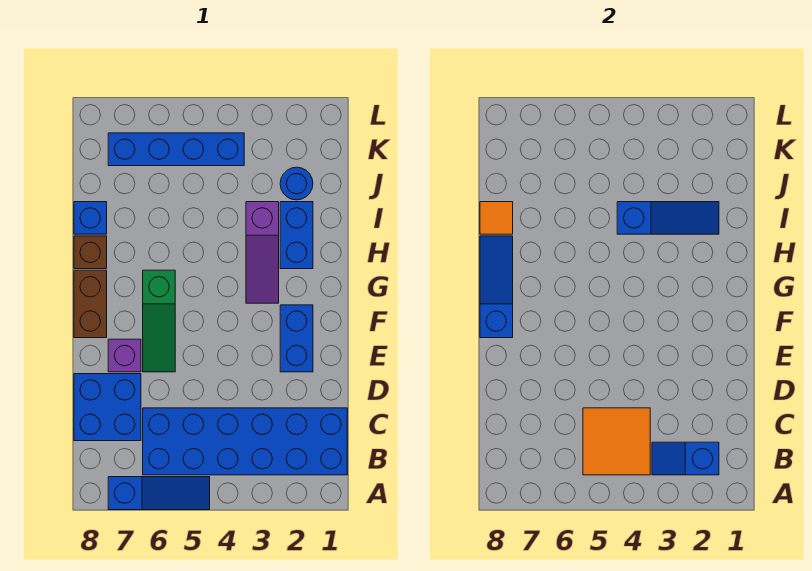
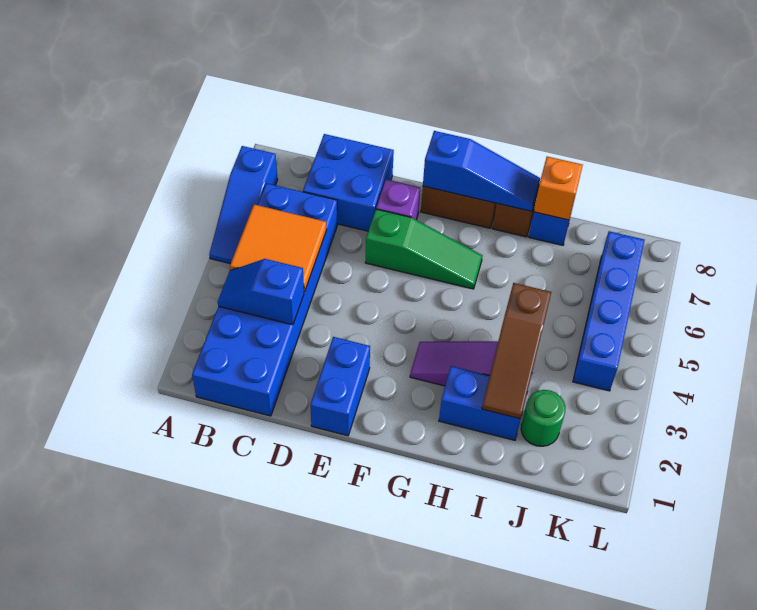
blue 1x2 slope [652,442,719,475] -> blue 1x2 slope turned to [218,259,304,325]
blue 1x2 brick [280,305,313,372] -> blue 1x2 brick turned to [310,337,370,436]
green 1x3 slope [143,270,175,372] -> green 1x3 slope turned to [366,209,483,289]
blue 1x3 slope [617,202,719,234] -> brown 1x3 slope [482,283,551,419]
orange 1x1 tile [480,202,513,234] -> orange 1x1 brick [534,157,583,220]
blue 1x1 round brick [280,167,313,200] -> green 1x1 round brick [521,390,566,446]

